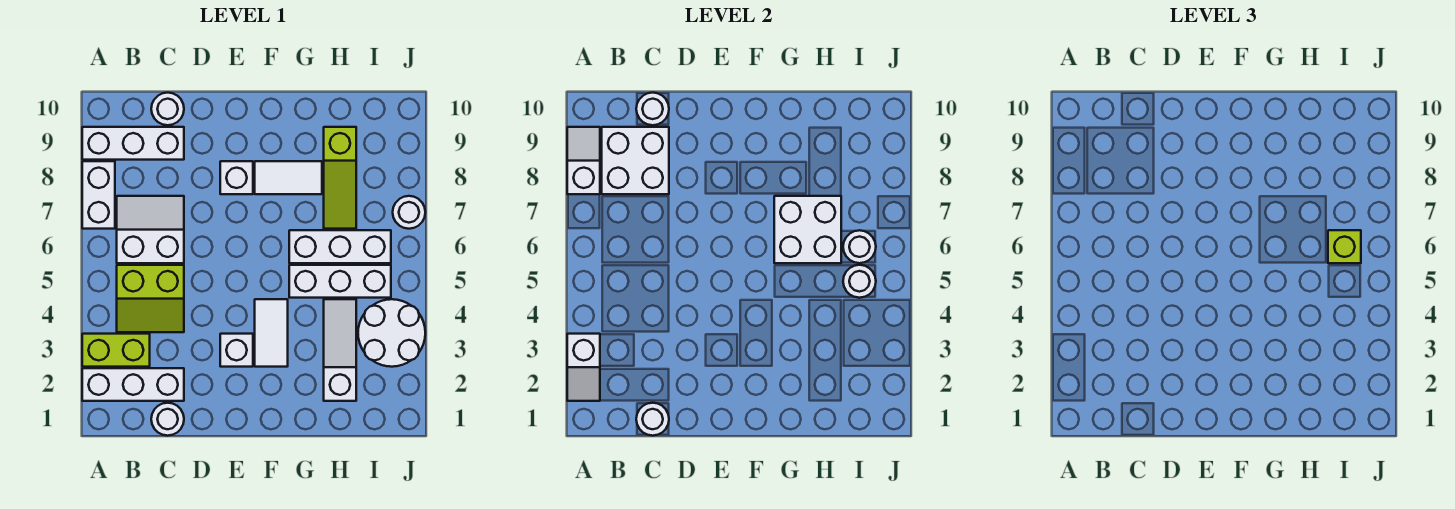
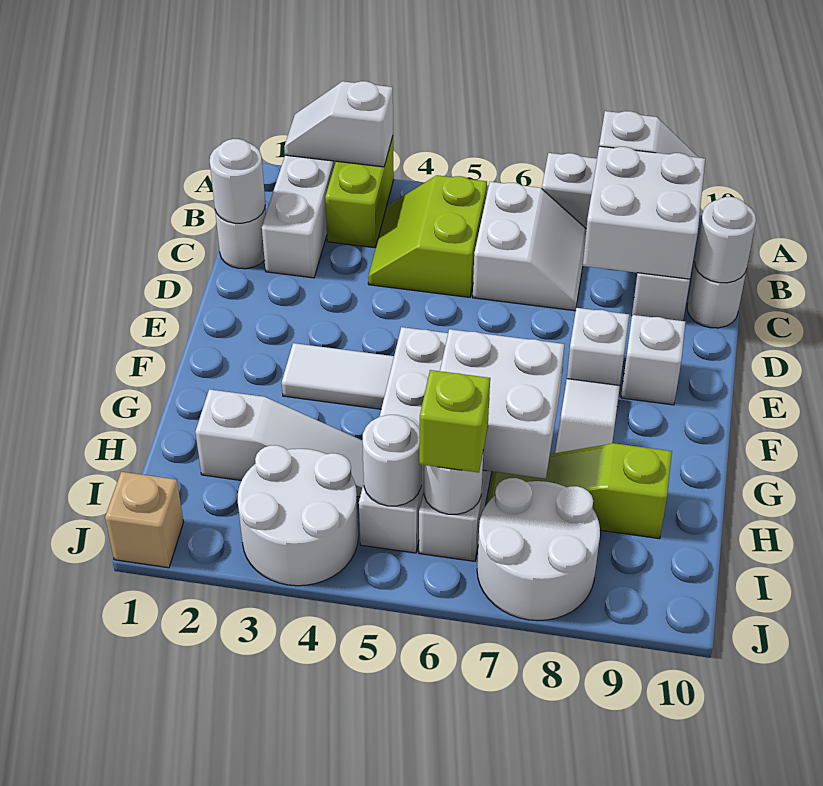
white 1x1 brick [220,334,253,367] -> white 1x1 brick moved to [621,315,685,405]
white 1x3 brick [289,265,391,298] -> white 1x4 brick [359,327,448,553]
none -> tan 1x1 brick [105,472,184,568]
white 1x1 round brick [393,196,425,229] -> white 2x2 round brick [477,478,600,621]

